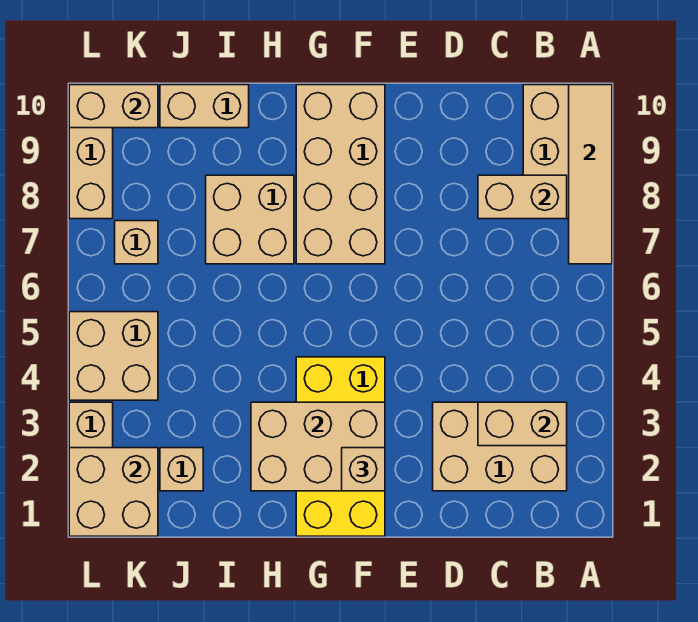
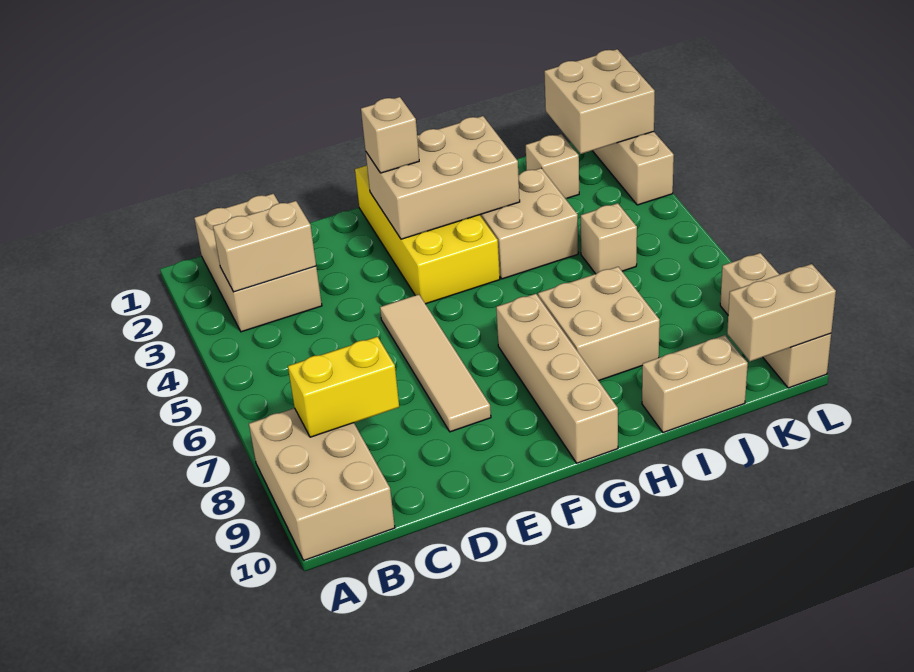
tan 1x4 tile [569,85,612,264] -> tan 1x4 tile moved to [380,294,491,432]
tan 2x3 brick [433,402,567,491] -> tan 2x3 brick turned to [194,194,322,332]
tan 1x2 brick [478,175,567,219] -> yellow 1x2 brick [288,337,399,437]
tan 2x4 brick [296,85,385,264] -> tan 1x4 brick [496,294,618,463]
tan 2x2 brick [69,312,158,400] -> tan 2x2 brick moved to [480,168,578,279]
tan 1x1 brick [115,221,158,264] -> tan 1x1 brick moved to [581,203,637,274]

